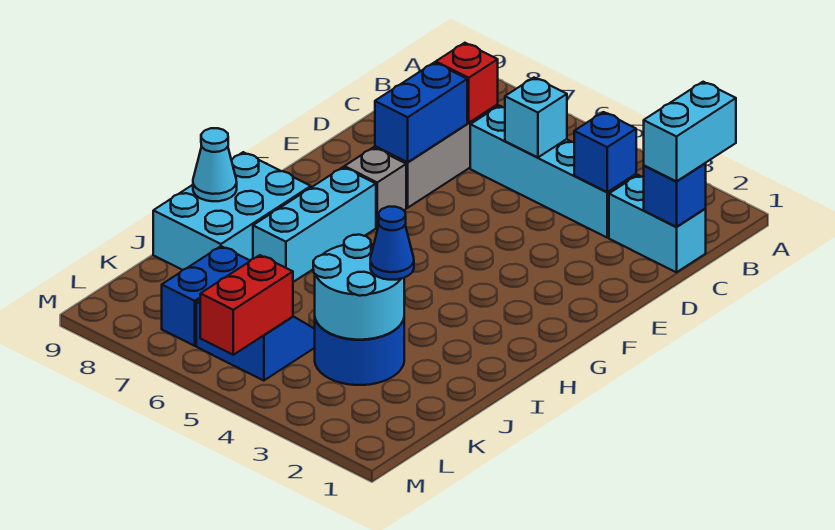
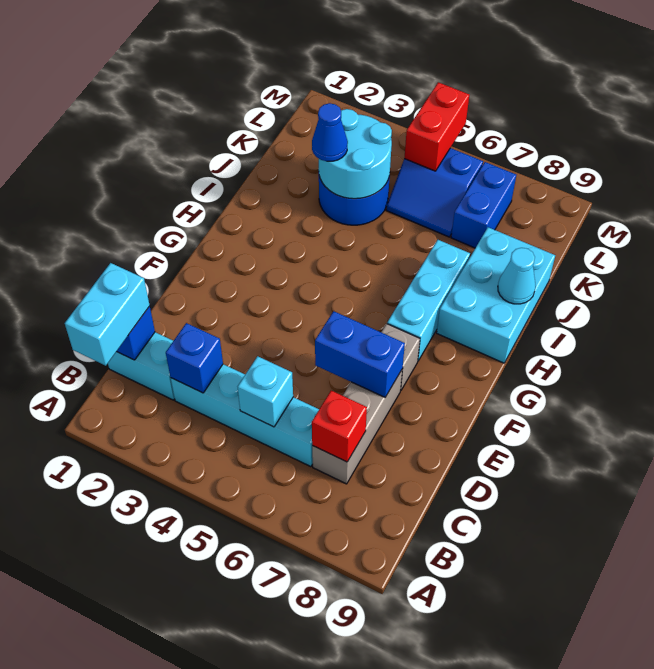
blue 1x2 brick [375,62,467,162] -> blue 1x2 brick turned to [315,311,405,397]

